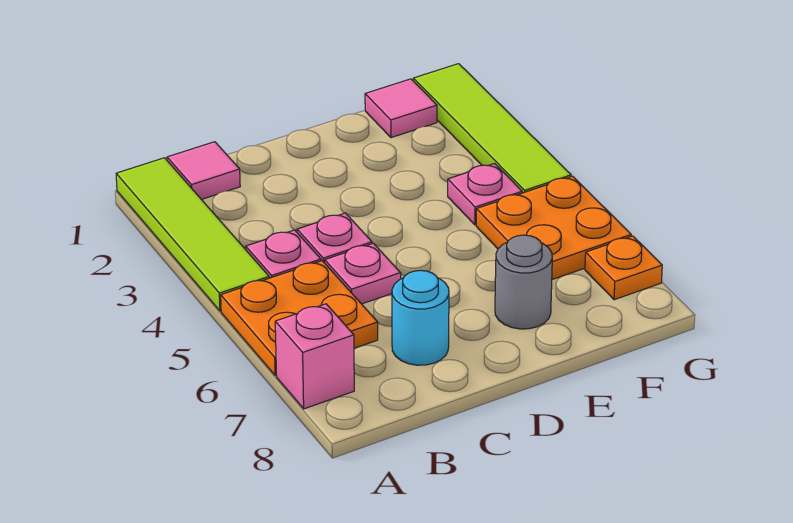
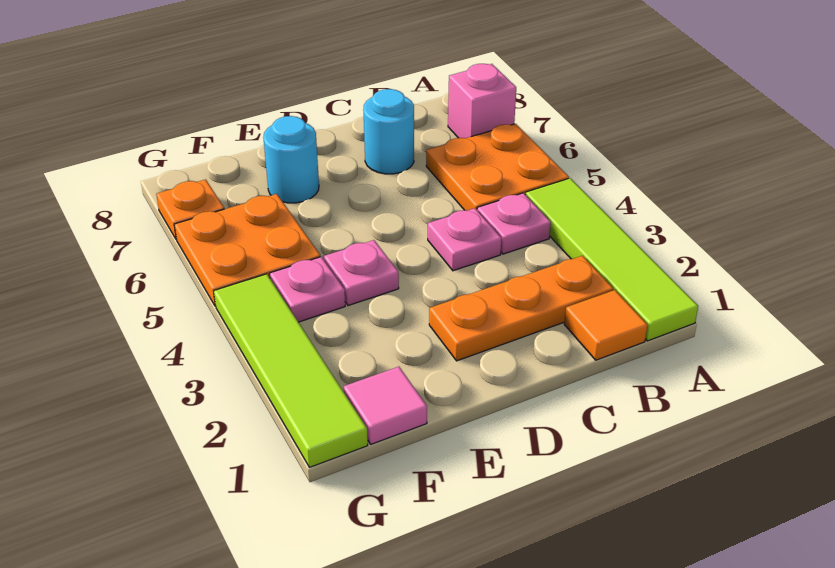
pink 1x1 tile [167,142,240,199] -> orange 1x1 tile [564,290,648,360]
none -> orange 1x3 plate [429,256,613,361]
pink 1x1 plate [325,243,401,304] -> pink 1x1 plate moved to [324,240,399,306]
grey 1x1 round brick [495,235,552,329] -> cyan 1x1 round brick [263,116,319,203]

